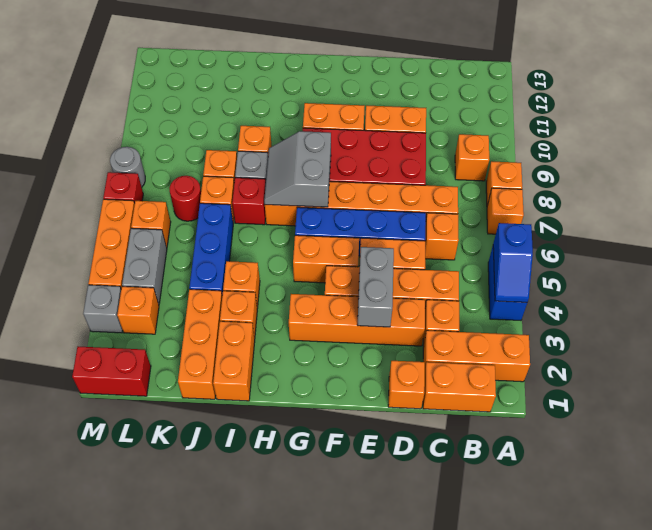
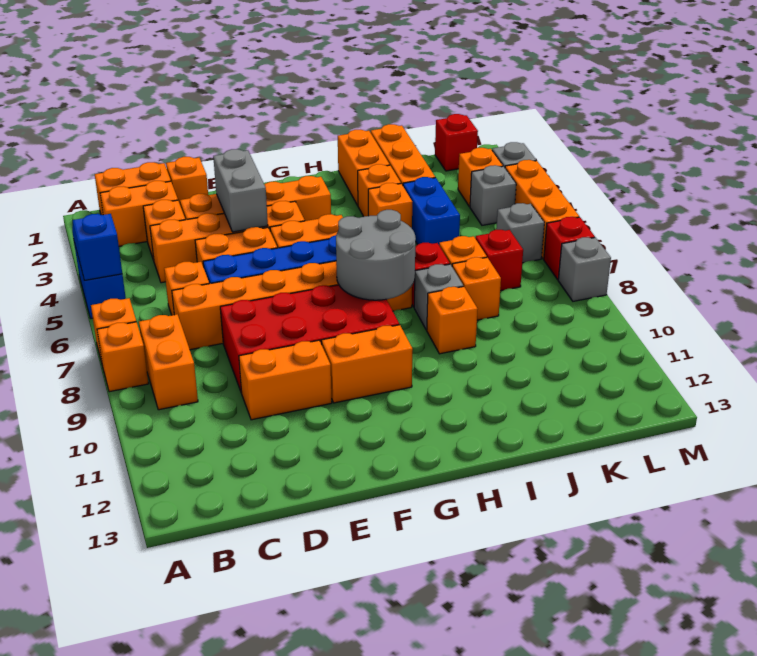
orange 1x3 brick [423,330,530,382] -> orange 1x2 brick [100,181,178,246]
orange 1x1 brick [455,134,489,181] -> orange 1x2 brick [139,314,198,410]
grey 2x2 slope [264,131,331,207] -> grey 2x2 round brick [336,210,416,300]
blue 1x3 brick [189,203,233,295] -> blue 1x2 brick [403,177,460,245]
red 1x1 round brick [170,176,201,221] -> red 1x1 brick [475,230,523,291]
red 1x2 brick [72,347,151,396] -> red 1x1 brick [435,114,478,171]
grey 1x2 brick [122,228,167,304] -> grey 1x1 brick [470,165,516,225]
orange 1x1 brick [131,201,171,248] -> grey 1x1 brick [496,203,544,263]
grey 1x1 round brick [110,147,145,187] -> grey 1x1 brick [558,237,611,301]

